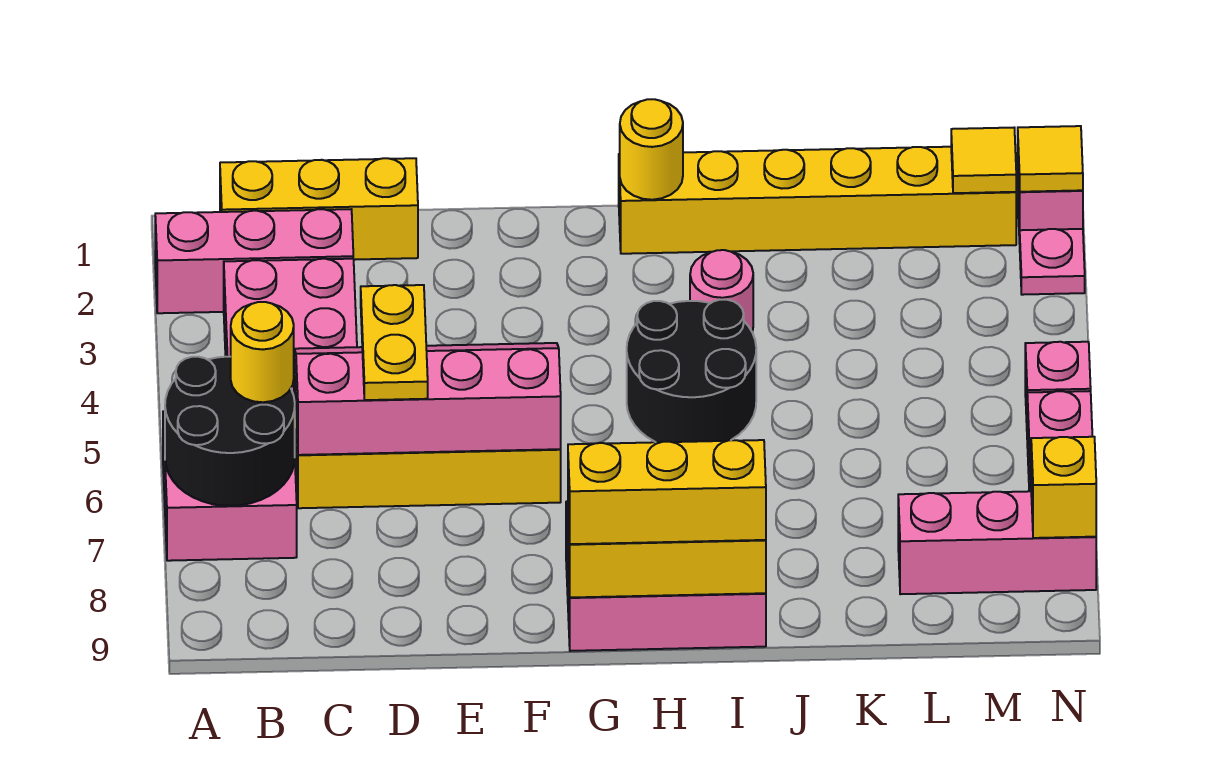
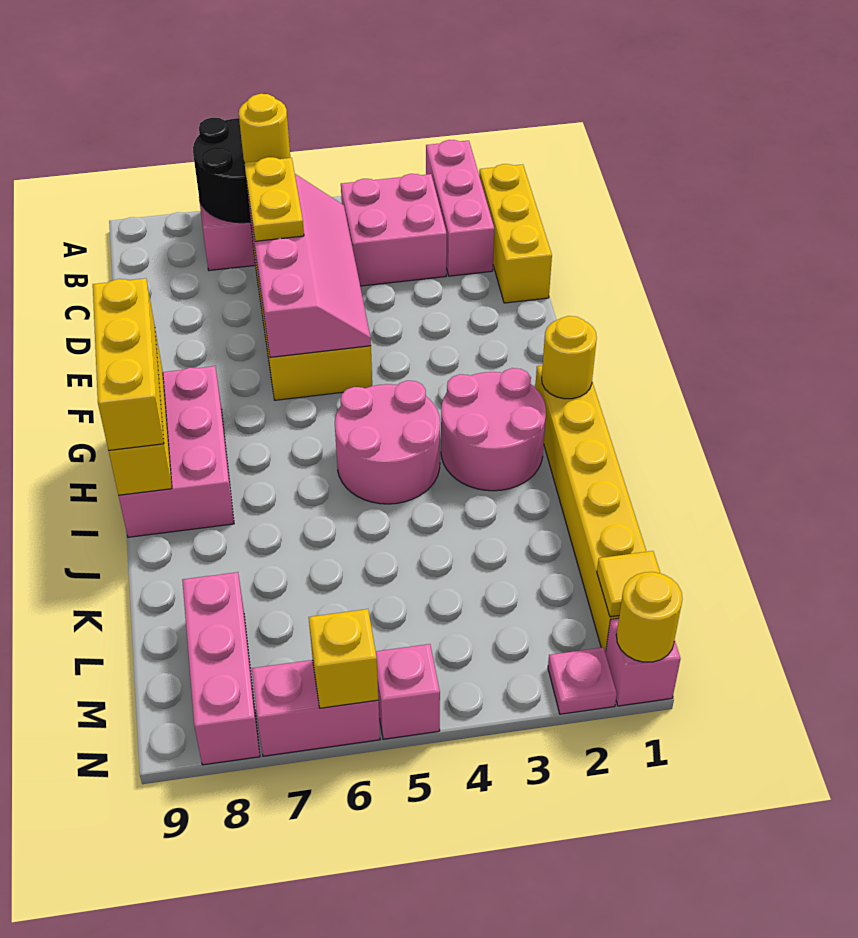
yellow 1x2 plate [361,285,428,400] -> yellow 1x2 plate turned to [245,157,304,241]
black 2x2 round brick [627,300,756,442] -> pink 2x2 round brick [335,381,440,504]
pink 1x1 round brick [690,250,753,331] -> pink 2x2 round brick [441,368,546,491]
yellow 1x1 tile [1018,126,1083,192] -> yellow 1x1 round brick [617,572,682,662]
yellow 1x1 brick [1031,437,1096,538] -> yellow 1x1 brick moved to [309,609,378,708]

